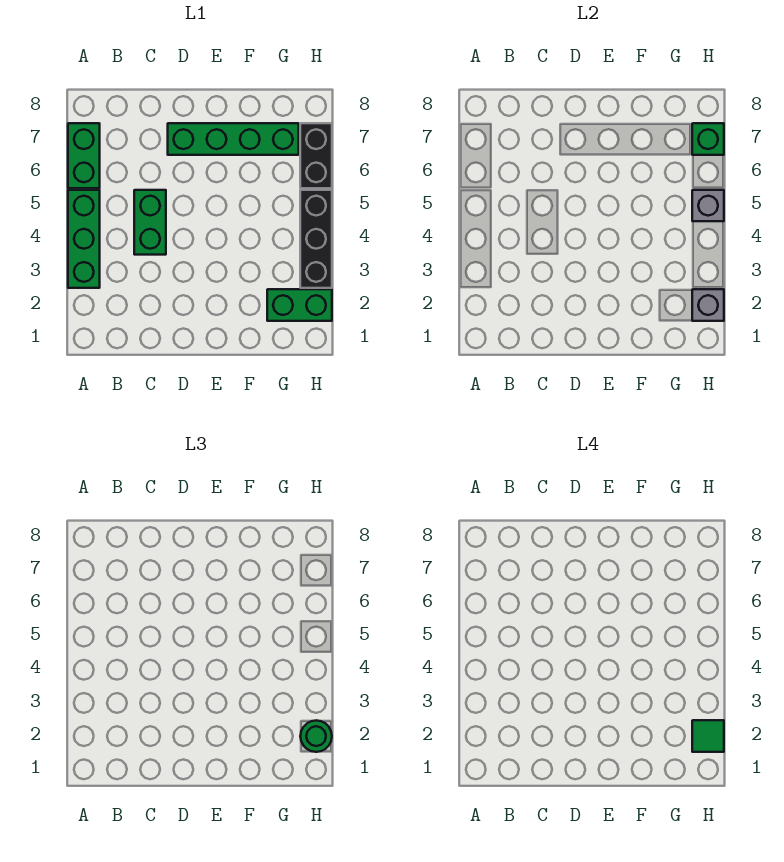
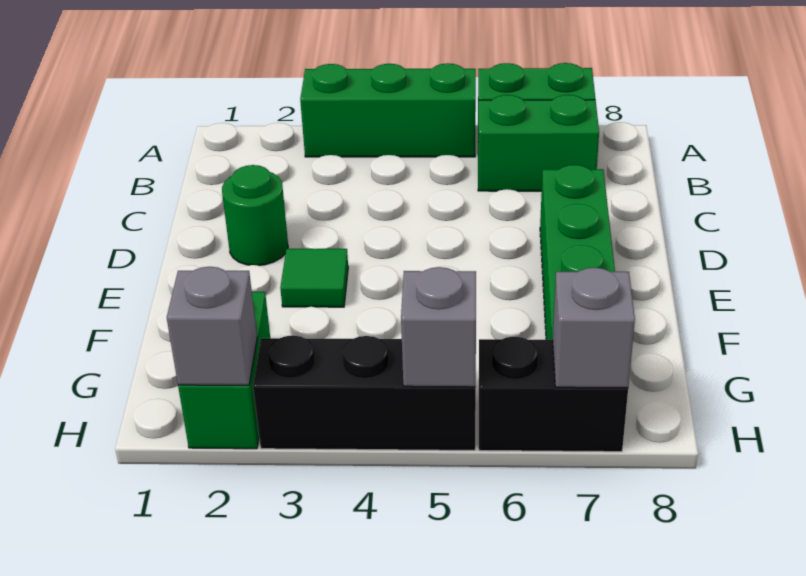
green 1x2 brick [134,190,166,255] -> green 1x2 brick moved to [478,95,599,191]
green 1x1 round brick [300,720,332,752] -> green 1x1 round brick moved to [222,165,288,266]
green 1x1 tile [692,720,724,752] -> green 1x1 tile moved to [280,249,348,307]
green 1x1 brick [692,123,724,155] -> grey 1x1 brick [552,268,635,388]

